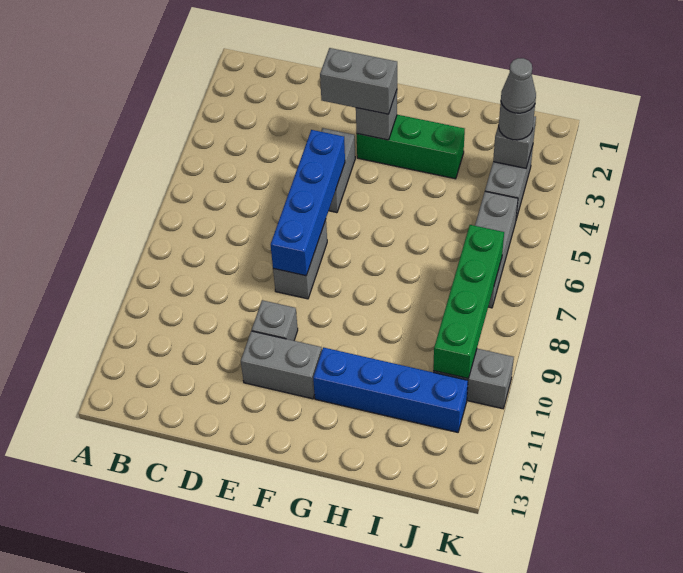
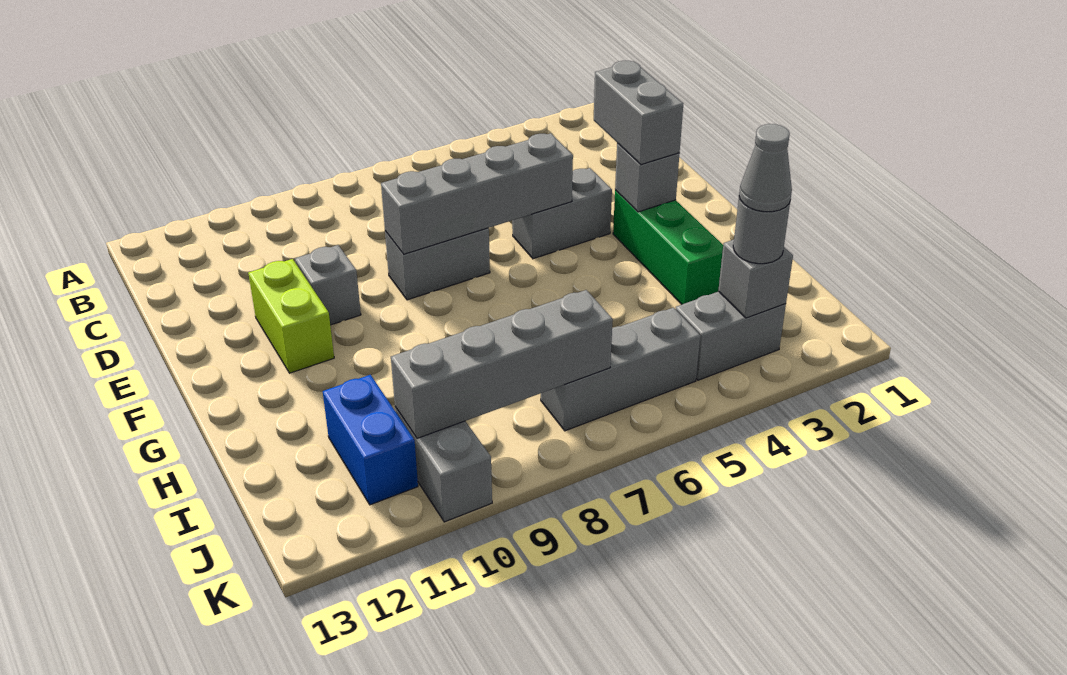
blue 1x4 brick [271,130,345,276] -> grey 1x4 brick [381,133,573,254]
grey 1x2 brick [241,331,322,399] -> lime 1x2 brick [248,259,334,373]
blue 1x4 brick [313,347,468,432] -> blue 1x2 brick [323,375,418,505]
green 1x4 brick [433,225,504,379] -> grey 1x4 brick [391,290,613,438]

